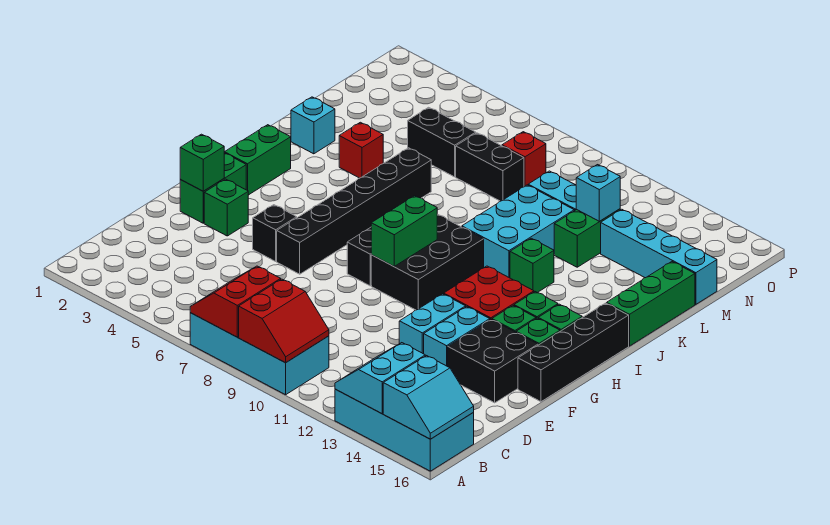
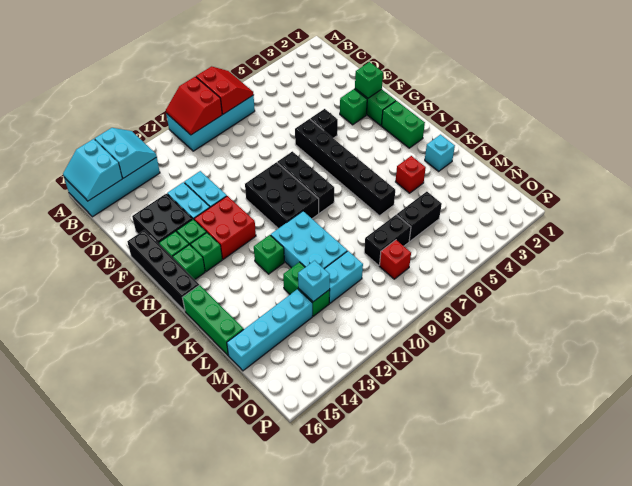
green 1x2 brick [371,196,437,266] -> none

